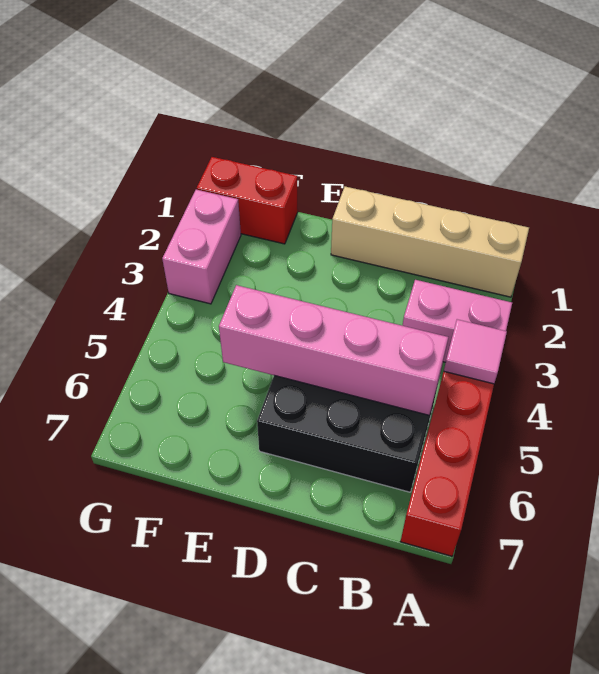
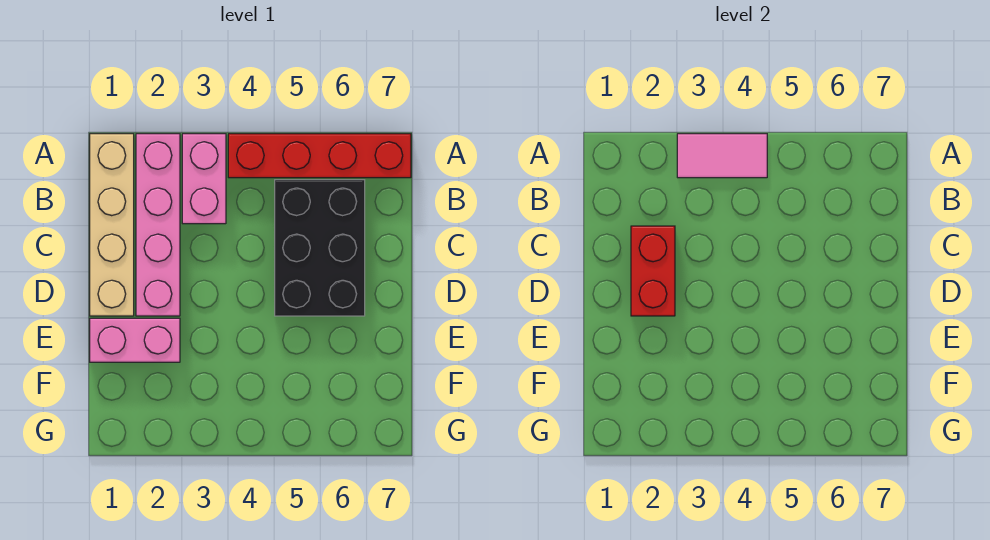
pink 1x1 tile [444,319,507,384] -> pink 1x2 tile [677,134,767,178]
pink 1x4 brick [219,285,448,415] -> pink 1x4 brick moved to [136,134,180,316]
red 1x2 brick [197,157,298,244] -> red 1x2 brick moved to [631,226,675,316]
pink 1x2 brick [162,189,241,304] -> pink 1x2 brick moved to [90,318,180,362]

